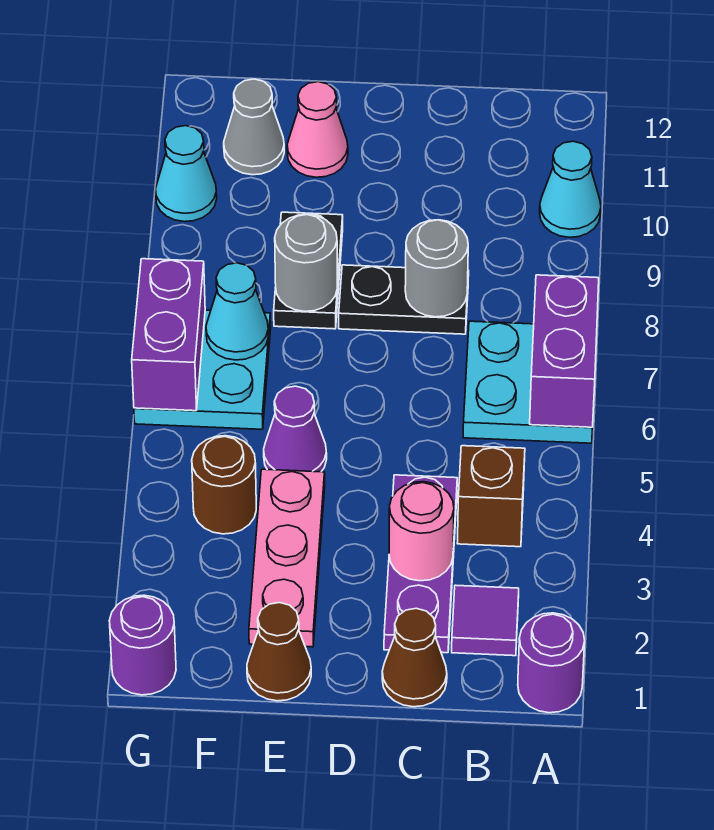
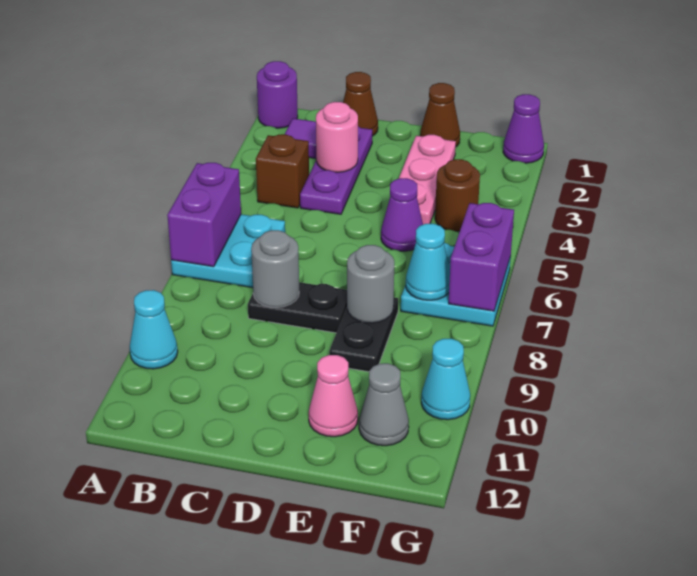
purple 1x1 round brick [109,595,176,695] -> purple 1x1 cone [503,94,544,163]

